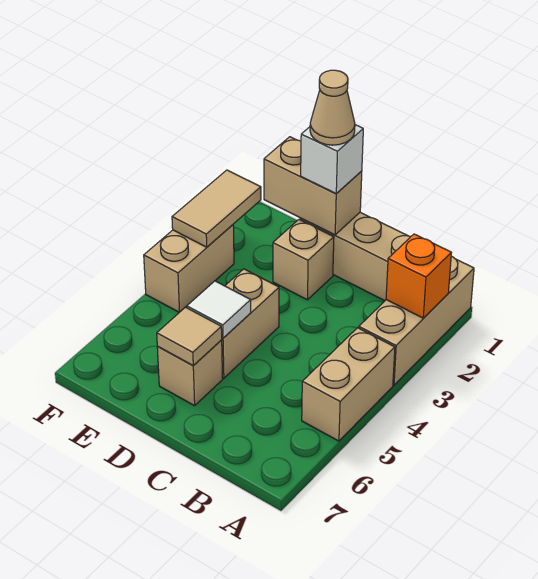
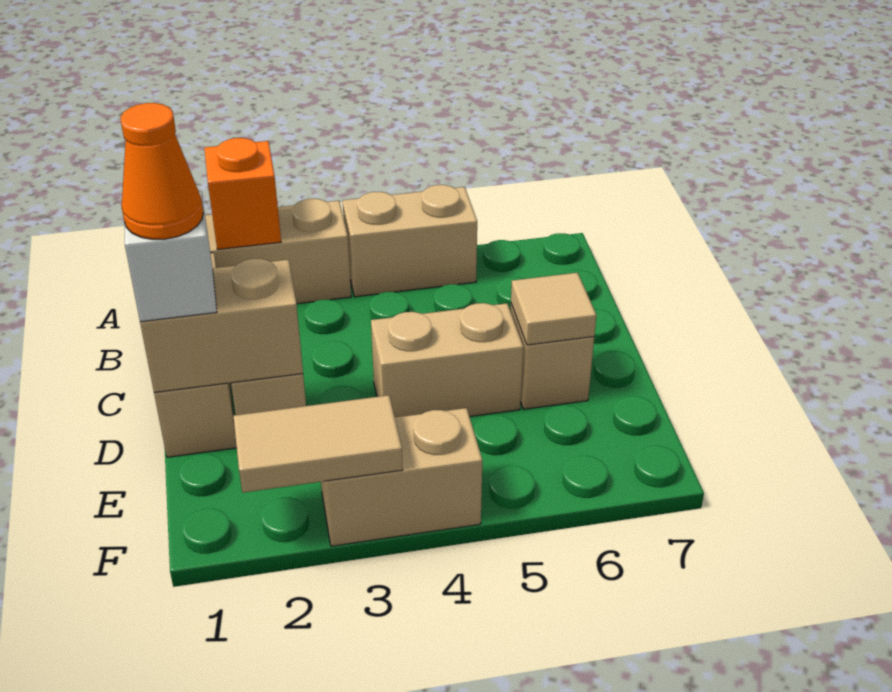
tan 1x2 brick [264,137,362,235] -> tan 1x2 brick turned to [140,258,303,393]
tan 1x1 cone [310,70,355,145] -> orange 1x1 cone [121,103,203,239]
white 1x1 tile [187,281,251,338] -> none

